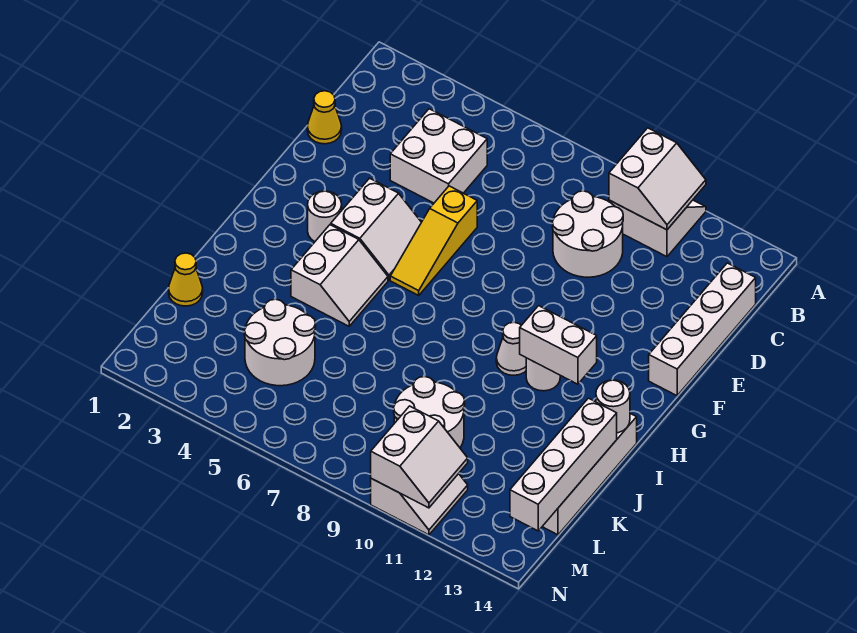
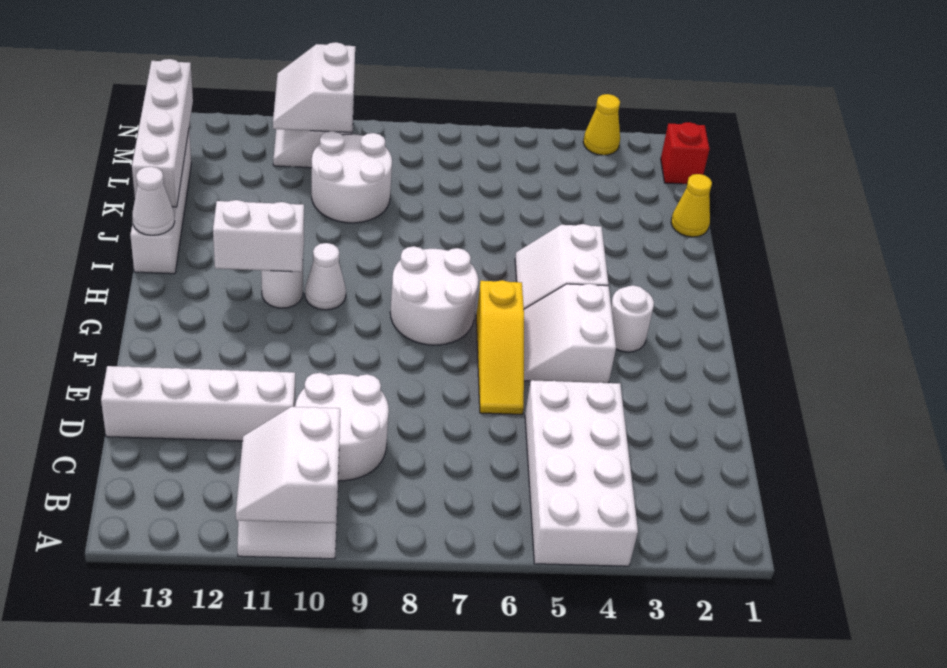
white 2x2 brick [390,109,487,203] -> white 2x4 brick [525,380,638,566]
white 1x4 brick [649,263,756,396] -> white 1x4 brick turned to [101,366,295,441]
yellow 1x1 cone [307,91,342,144] -> yellow 1x1 cone moved to [583,94,620,155]
yellow 1x3 slope [390,186,477,295] -> yellow 1x3 slope turned to [476,280,524,414]
white 1x1 round brick [596,380,630,433] -> white 1x1 cone [132,167,175,235]
white 2x2 round brick [244,299,316,386] -> white 2x2 round brick moved to [390,246,478,345]
none -> red 1x1 brick [661,122,710,184]

